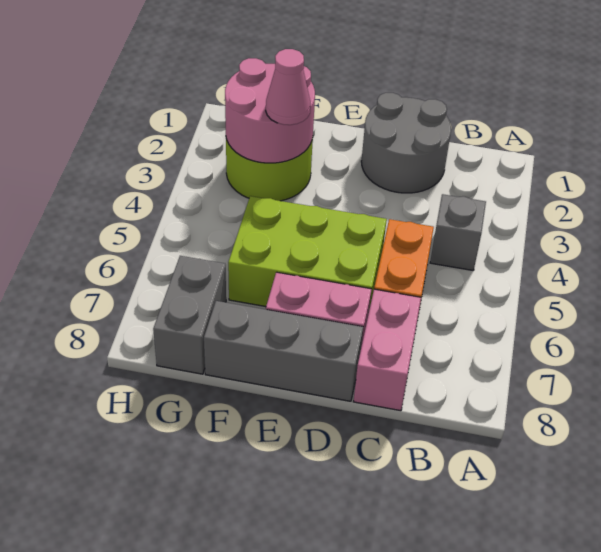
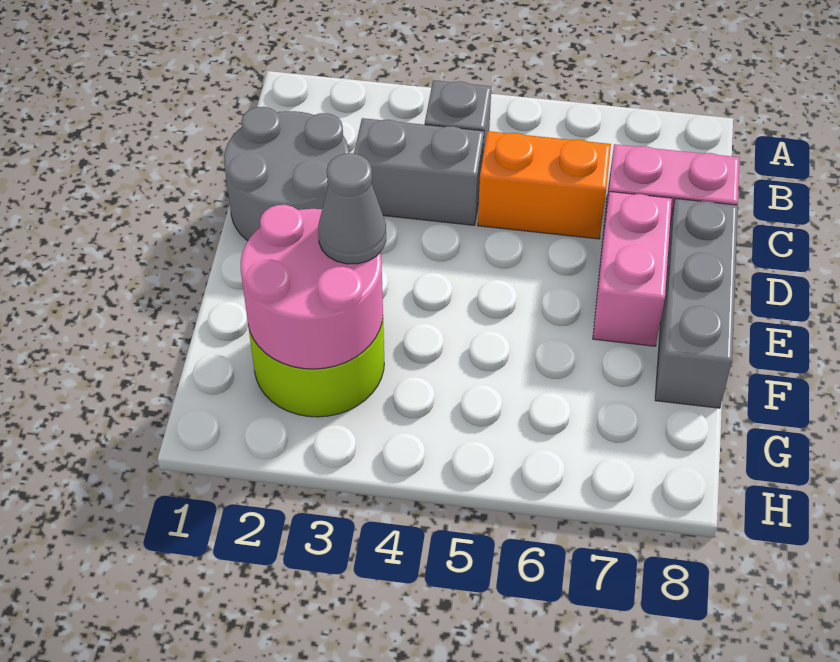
lime 2x3 brick [228,196,387,309] -> none
pink 1x1 cone [266,49,310,125] -> grey 1x1 cone [318,153,386,264]
grey 1x2 brick [153,256,226,374] -> grey 1x2 brick moved to [354,118,484,225]

